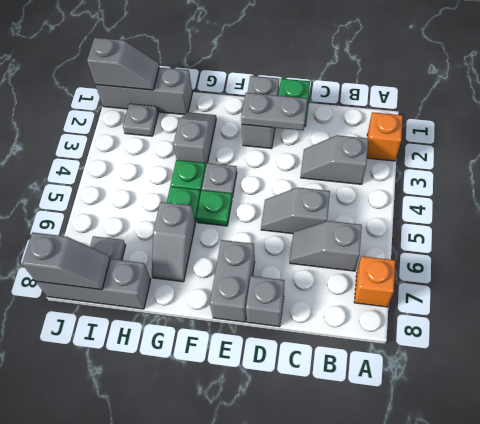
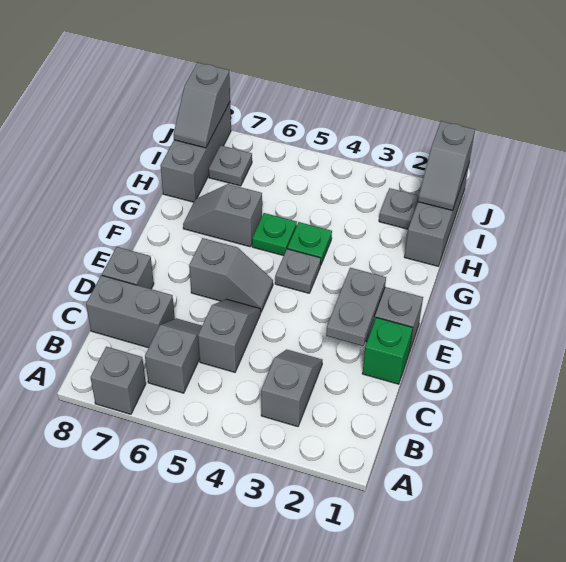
orange 1x1 brick [367,112,403,161] -> none
orange 1x1 brick [354,256,395,307] -> grey 1x1 brick [90,347,146,414]
grey 1x2 brick [210,240,255,322] -> grey 1x2 brick moved to [86,275,175,348]
green 1x1 plate [196,190,232,226] -> none
grey 1x2 slope [173,112,216,165] -> grey 1x2 slope moved to [189,238,273,312]

